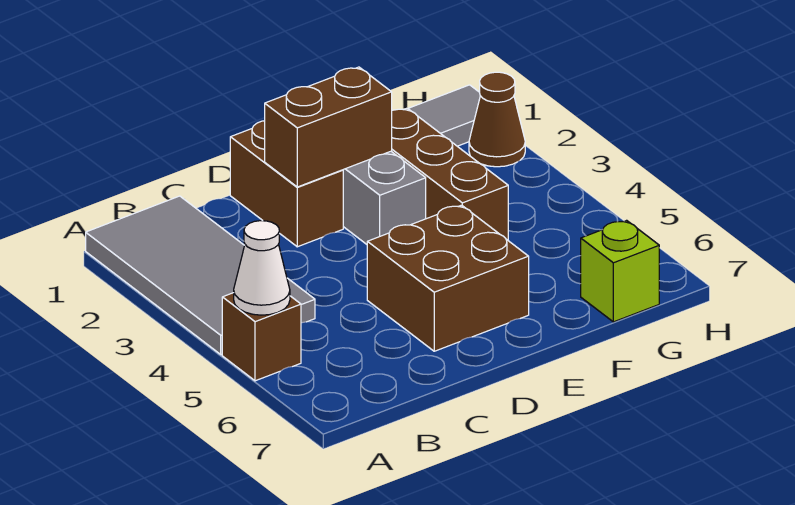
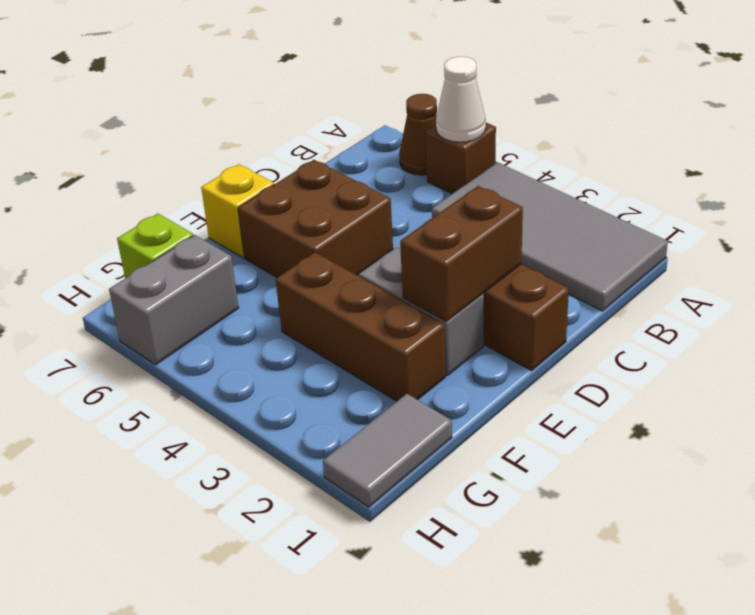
none -> yellow 1x1 brick [201,164,274,258]
none -> grey 1x2 brick [109,235,239,365]
brown 1x1 cone [469,72,525,167] -> brown 1x1 cone moved to [399,94,437,175]

